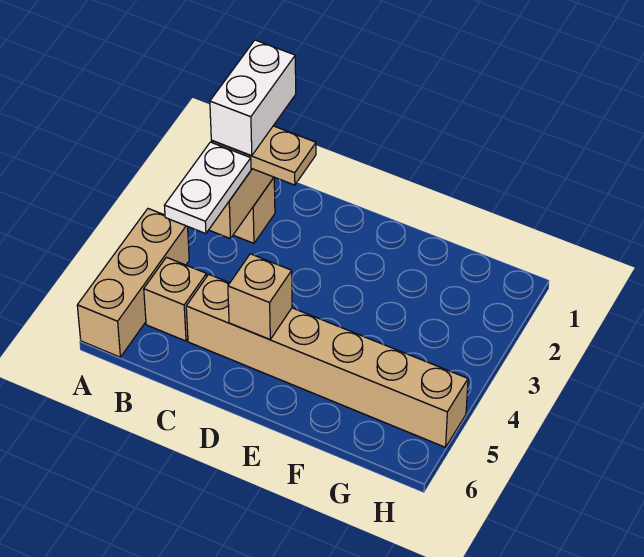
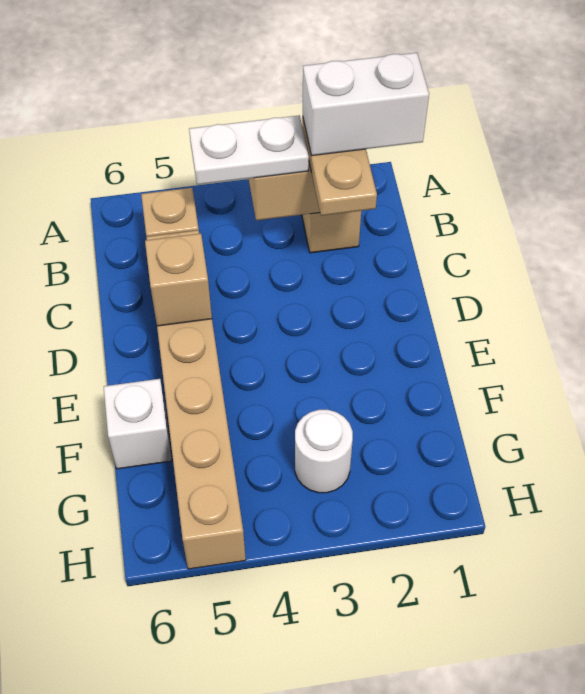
tan 1x3 brick [77,209,189,357] -> none
none -> white 1x1 brick [104,379,172,469]
none -> white 1x1 round brick [295,410,353,493]

